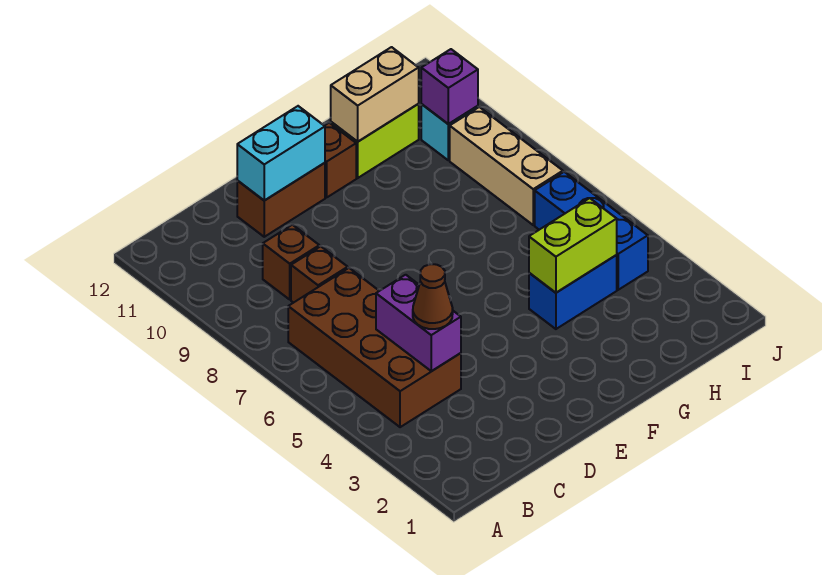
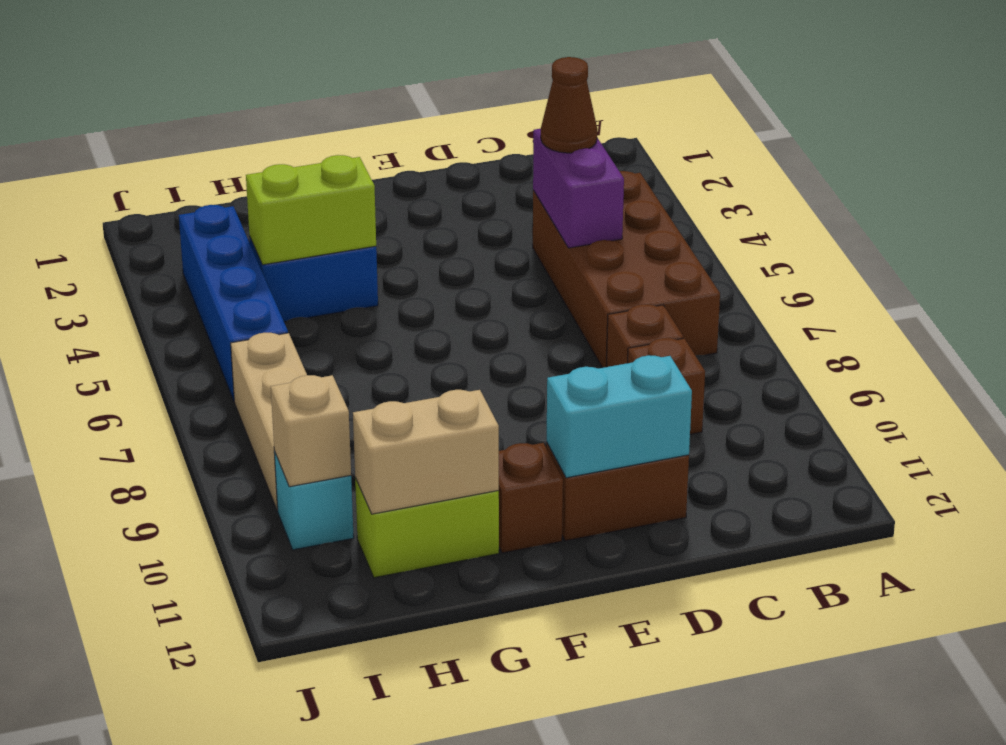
blue 1x3 brick [535,172,648,290] -> blue 1x4 brick [179,205,288,400]
purple 1x1 brick [421,49,478,124] -> tan 1x1 brick [271,375,351,487]

